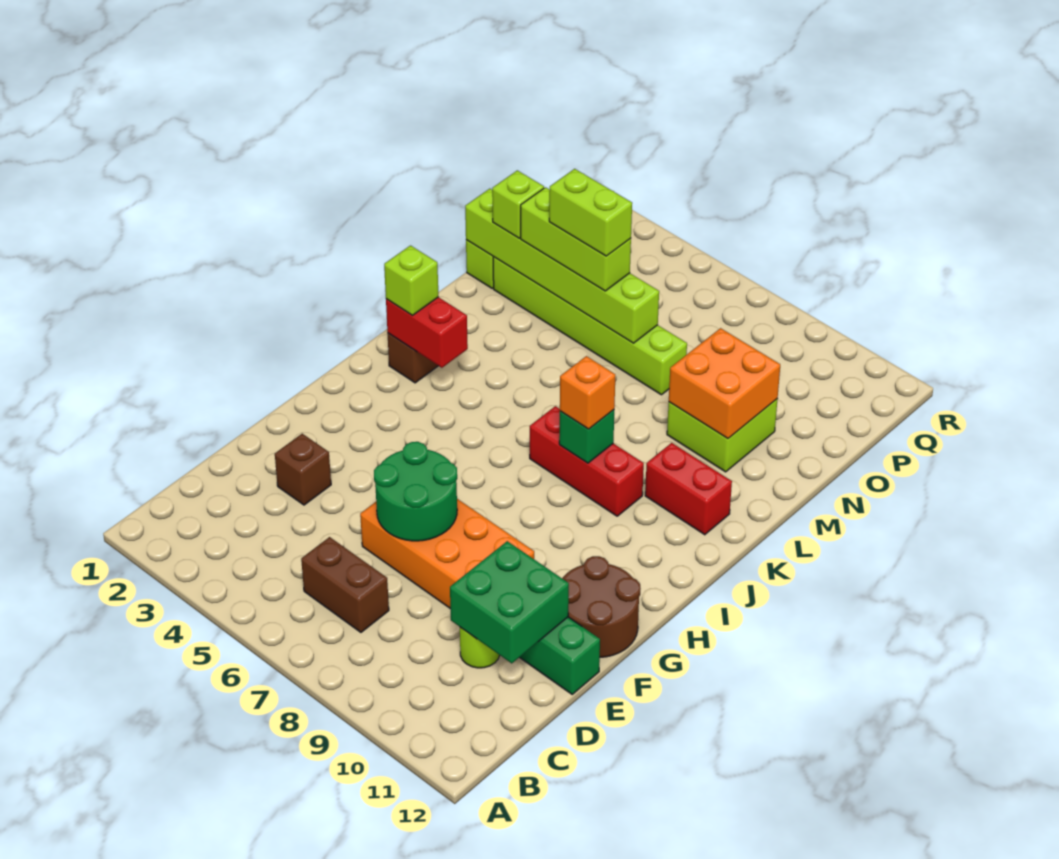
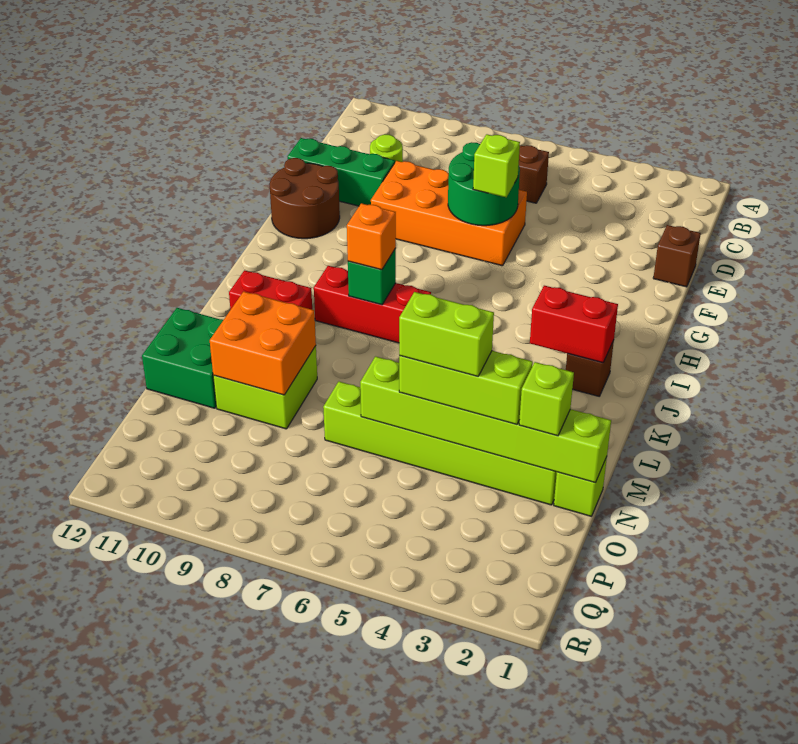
green 2x2 brick [450,541,569,663] -> green 2x2 brick moved to [142,308,223,408]
brown 1x1 brick [275,434,331,505] -> brown 1x1 brick moved to [653,225,701,287]
lime 1x1 brick [384,246,439,315] -> lime 1x1 brick moved to [473,134,520,197]

